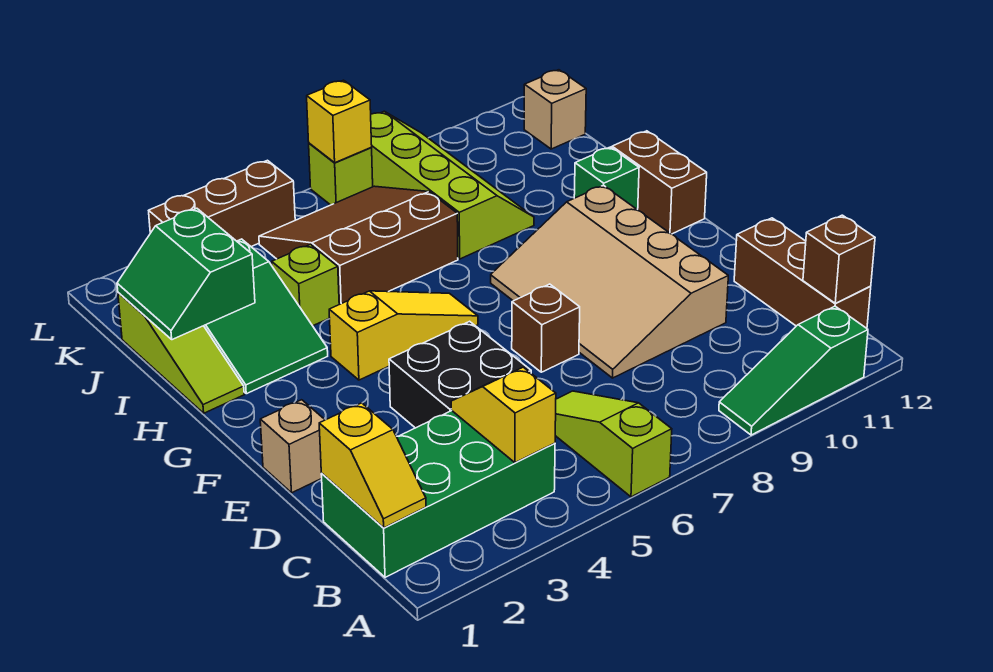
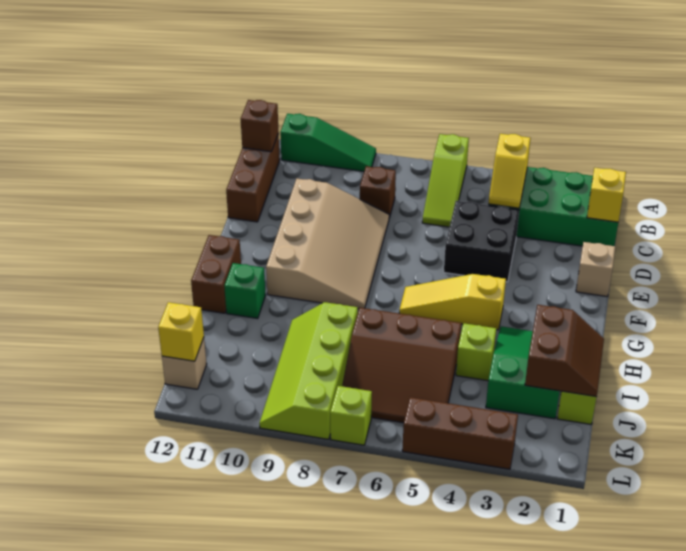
brown 1x1 brick [512,284,580,372] -> brown 1x1 brick moved to [360,166,396,218]
green 2x2 slope [117,208,255,340] -> brown 2x2 slope [525,305,604,397]
yellow 1x1 brick [307,80,372,163] -> yellow 1x1 brick moved to [158,302,204,361]

